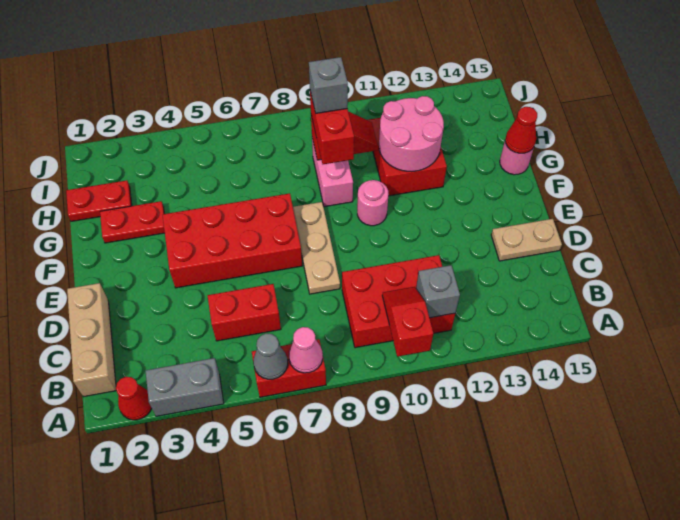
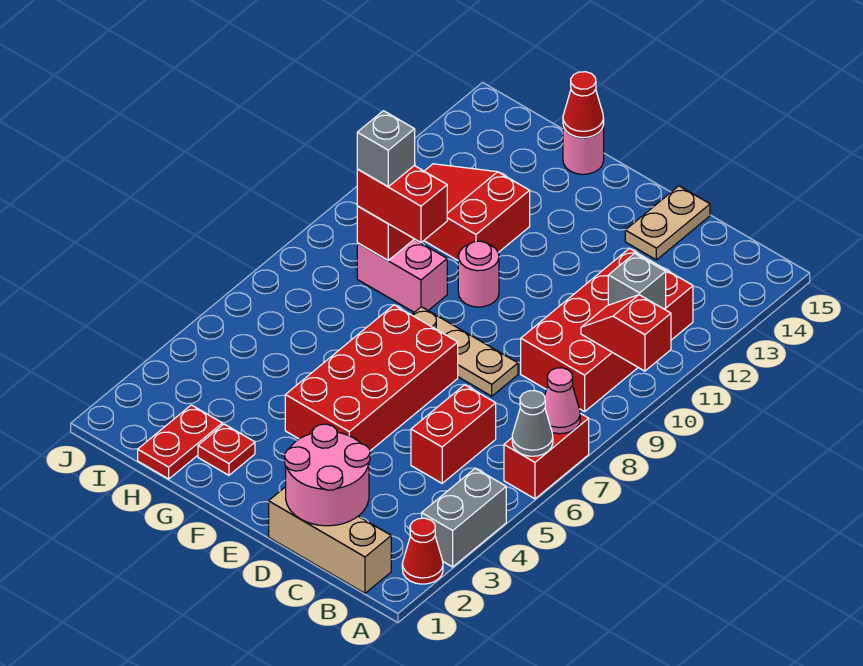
red 2x3 brick [342,255,455,348] -> red 2x4 brick [521,248,693,412]
red 1x2 plate [100,201,165,243] -> red 1x1 plate [198,424,255,475]
pink 2x2 round brick [379,96,444,172] -> pink 2x2 round brick moved to [285,424,370,526]

